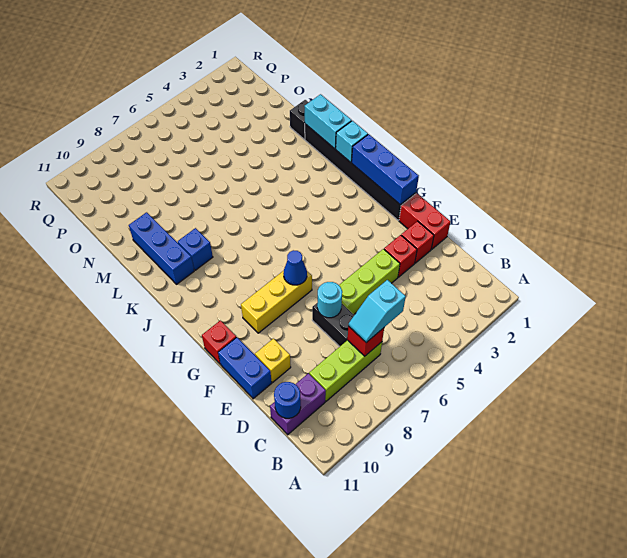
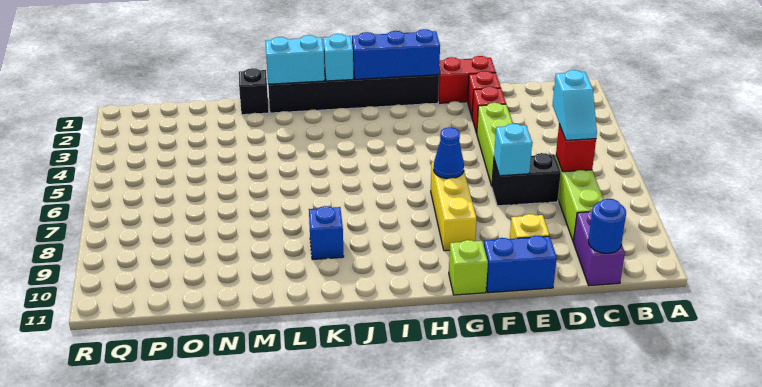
cyan 1x1 round brick [317,282,342,318] -> cyan 1x1 brick [494,124,532,176]
red 1x1 brick [202,321,236,364] -> lime 1x1 brick [449,240,488,295]
blue 1x3 brick [129,212,194,284] -> none

